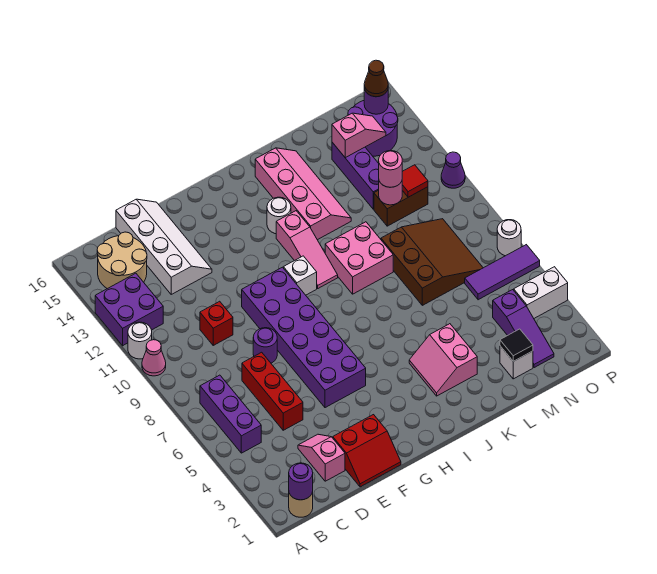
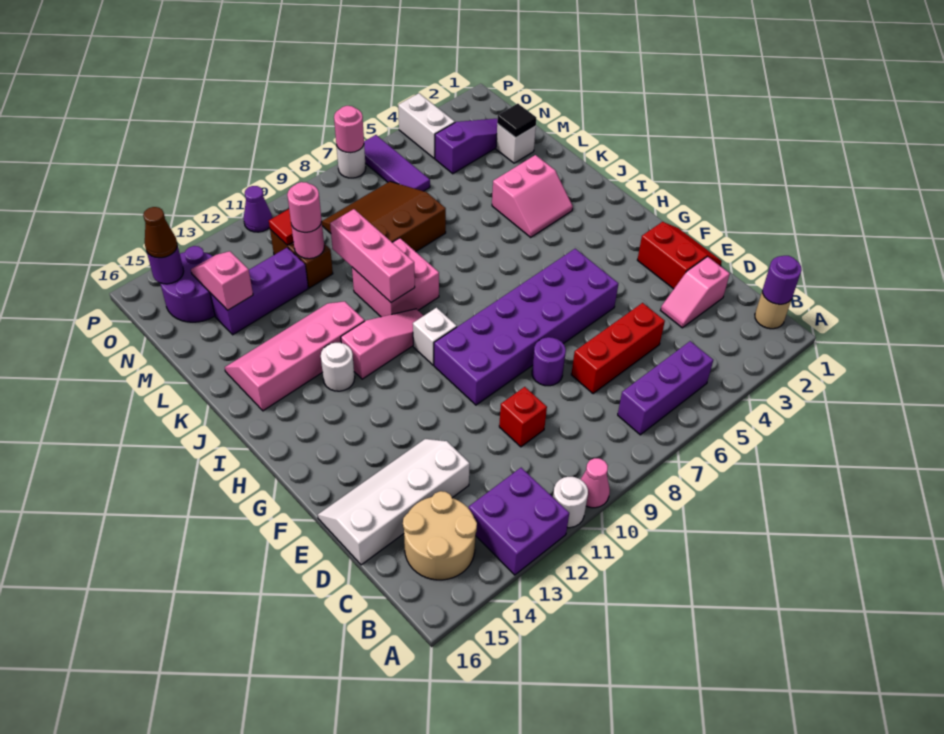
none -> pink 1x3 brick [330,209,415,303]
none -> pink 1x1 round brick [334,106,364,153]

